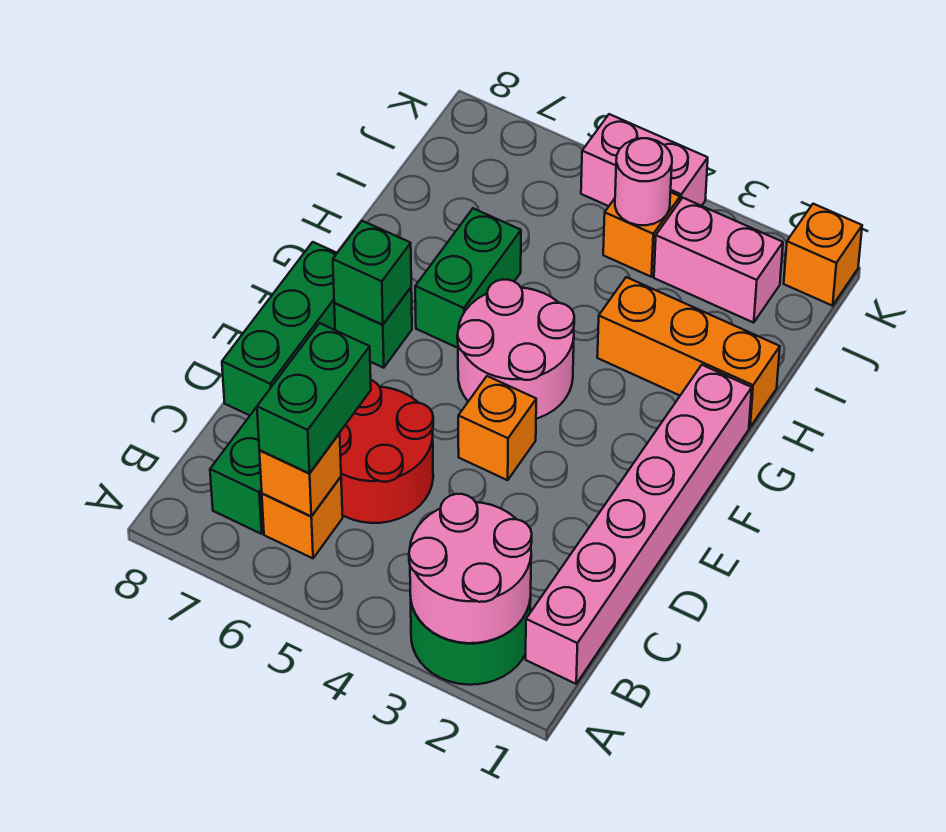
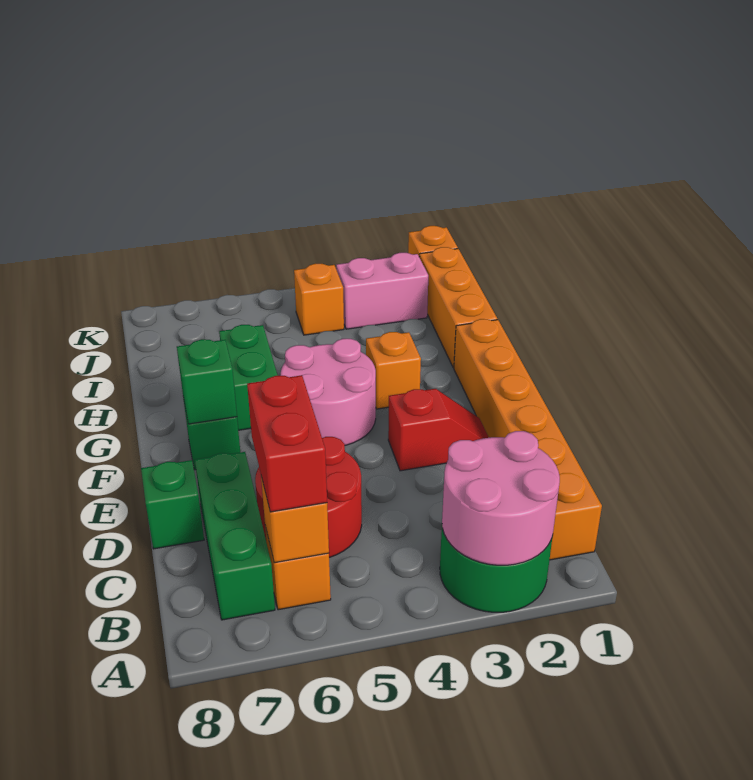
pink 1x6 brick [526,365,752,684] -> orange 1x6 brick [454,319,602,560]
green 1x2 brick [257,323,371,473] -> red 1x2 brick [247,375,327,512]
green 1x3 brick [222,242,337,415] -> green 1x1 brick [141,460,204,549]
none -> red 1x2 slope [388,389,489,471]
orange 1x1 brick [458,376,536,480] -> orange 1x1 brick moved to [366,332,421,409]
orange 1x3 brick [597,277,780,427] -> orange 1x3 brick turned to [419,247,497,368]
pink 1x1 round brick [615,138,672,225] -> none
pink 1x2 brick [581,114,708,206] -> none

